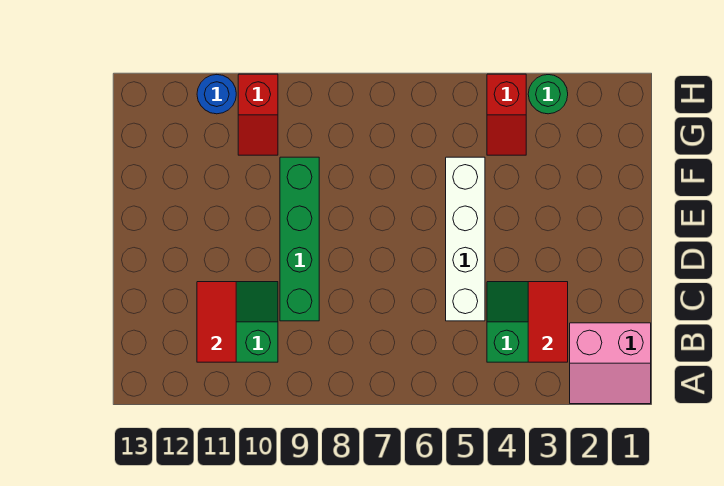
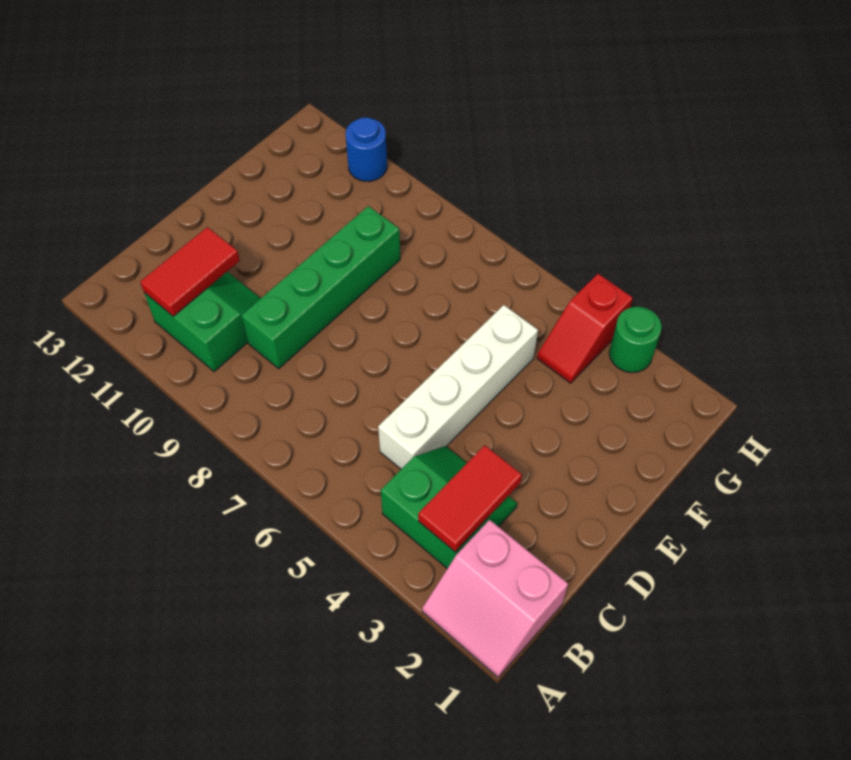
red 1x2 slope [238,74,278,155] -> none

